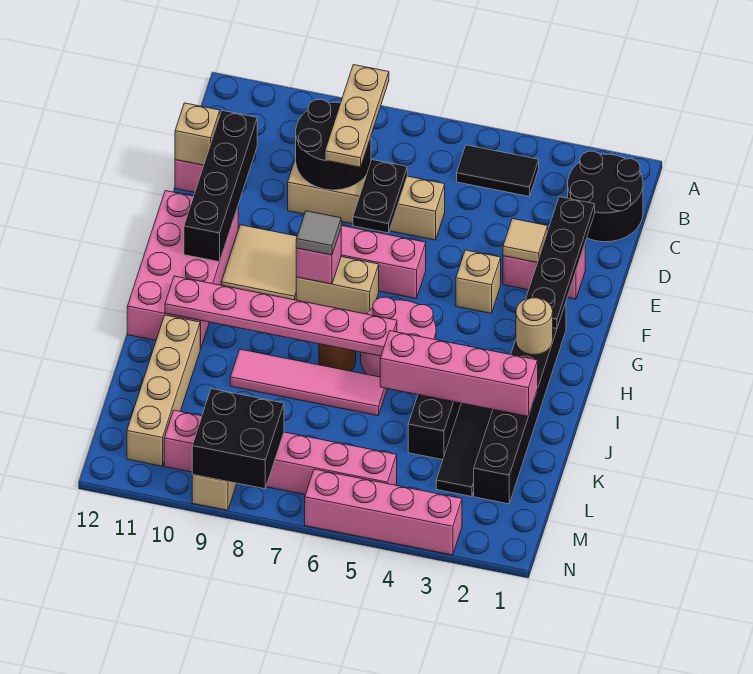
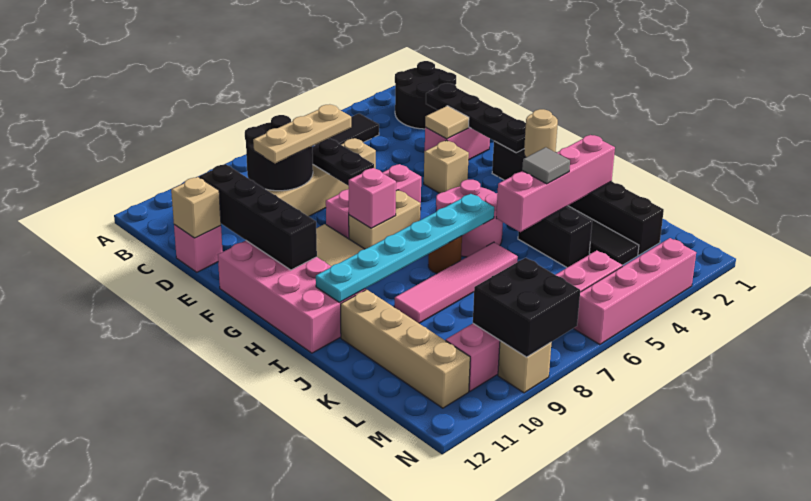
tan 1x3 plate [325,65,389,167] -> tan 1x3 plate turned to [253,105,351,163]
grey 1x1 tile [296,211,341,255] -> grey 1x1 tile moved to [522,147,570,184]
pink 1x6 plate [165,276,397,356] -> cyan 1x6 plate [316,194,494,302]

